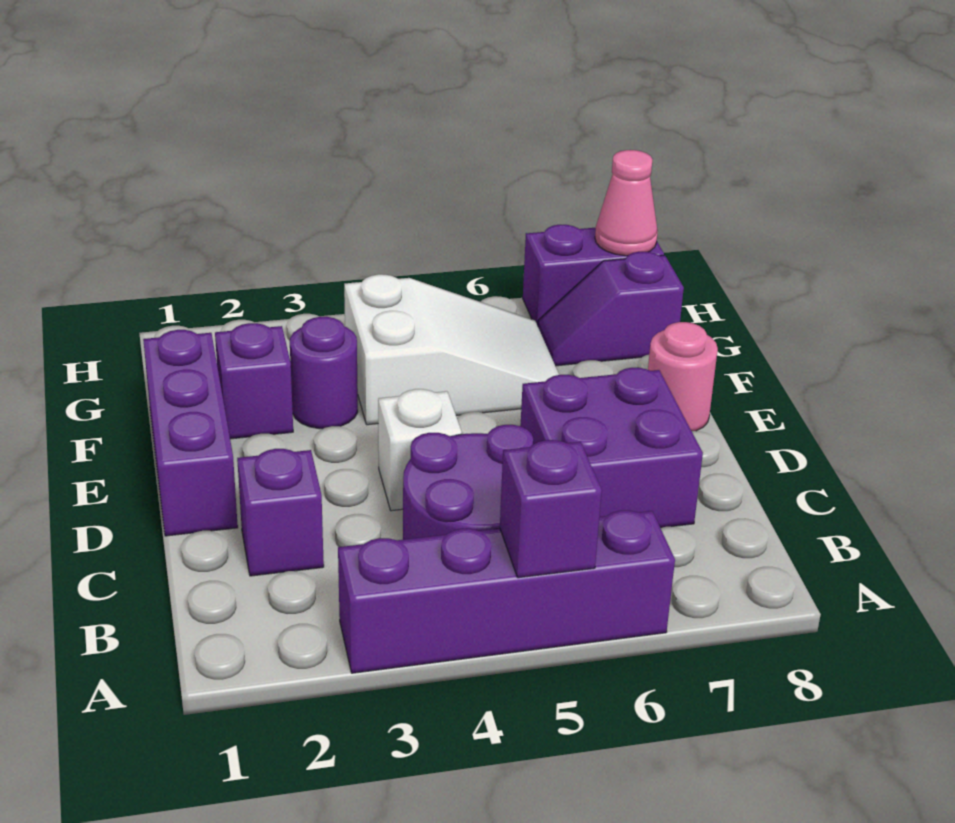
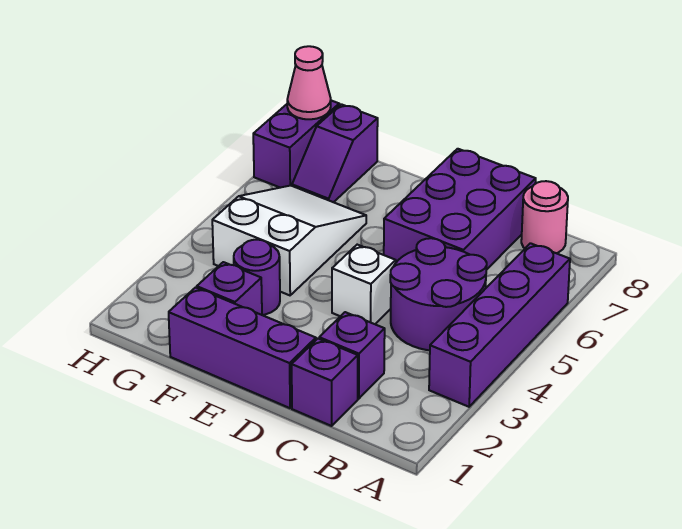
purple 1x1 brick [500,440,602,578] -> purple 1x1 brick moved to [292,339,358,426]
purple 2x2 brick [520,368,703,528] -> purple 2x3 brick [384,149,536,270]
pink 1x1 round brick [648,322,718,431] -> pink 1x1 round brick moved to [521,181,568,253]

